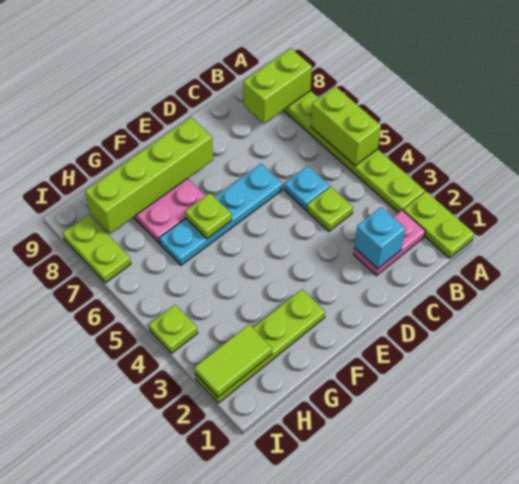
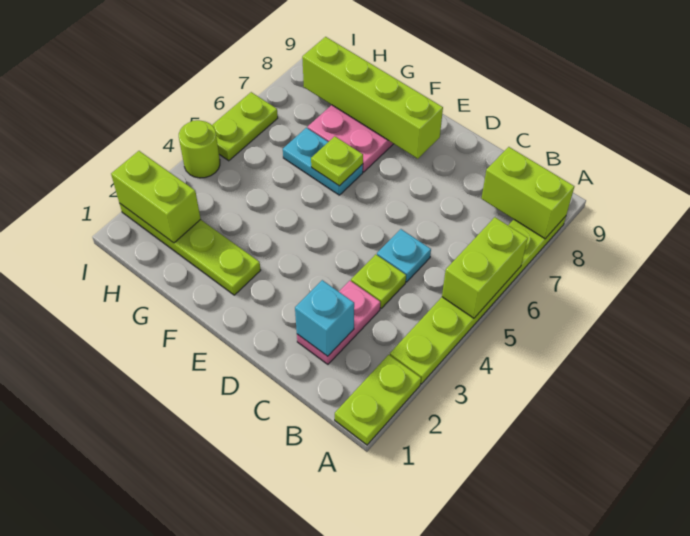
pink 1x2 plate [354,210,425,276] -> pink 1x2 plate turned to [297,281,380,364]
cyan 1x4 plate [159,164,282,265] -> cyan 1x2 plate [283,128,363,195]
lime 1x2 tile [194,325,272,397] -> lime 1x2 brick [111,151,201,243]
lime 1x1 plate [149,305,198,353] -> lime 1x1 round brick [179,120,220,178]
lime 1x2 plate [63,215,131,283] -> lime 1x2 plate moved to [212,92,278,161]

